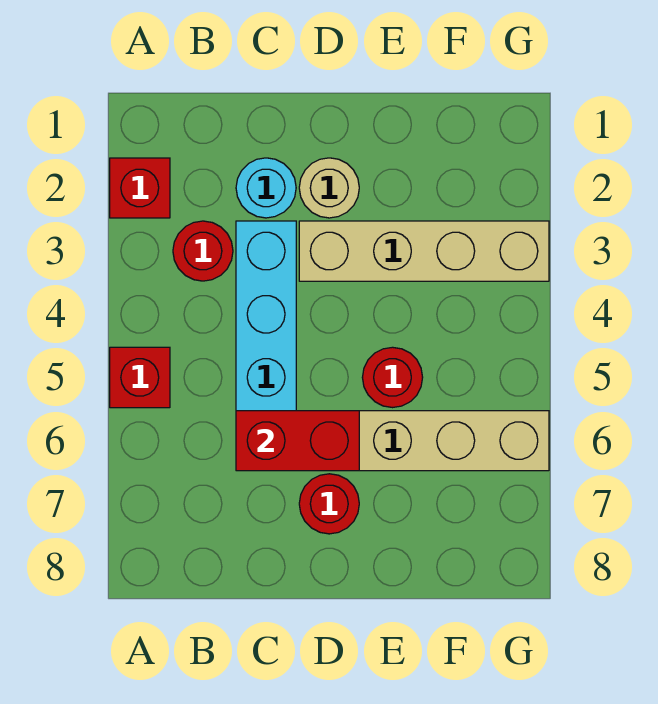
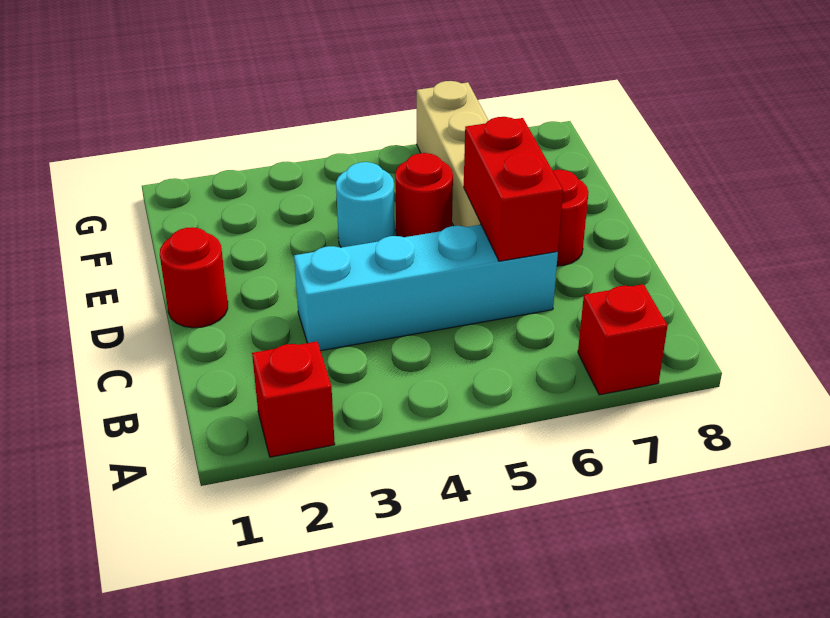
red 1x1 brick [110,347,170,408] -> red 1x1 brick moved to [578,284,668,395]
red 1x1 round brick [173,221,233,281] -> red 1x1 round brick moved to [160,227,228,328]
cyan 1x1 round brick [236,158,296,218] -> cyan 1x1 round brick moved to [336,162,395,247]
tan 1x1 round brick [299,158,359,218] -> none
tan 1x4 brick [299,221,549,281] -> none

